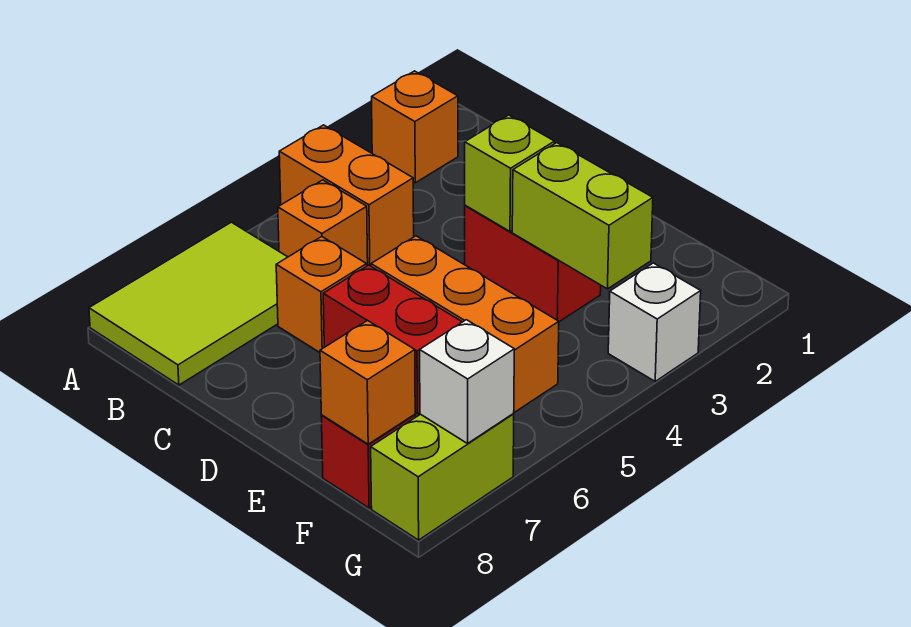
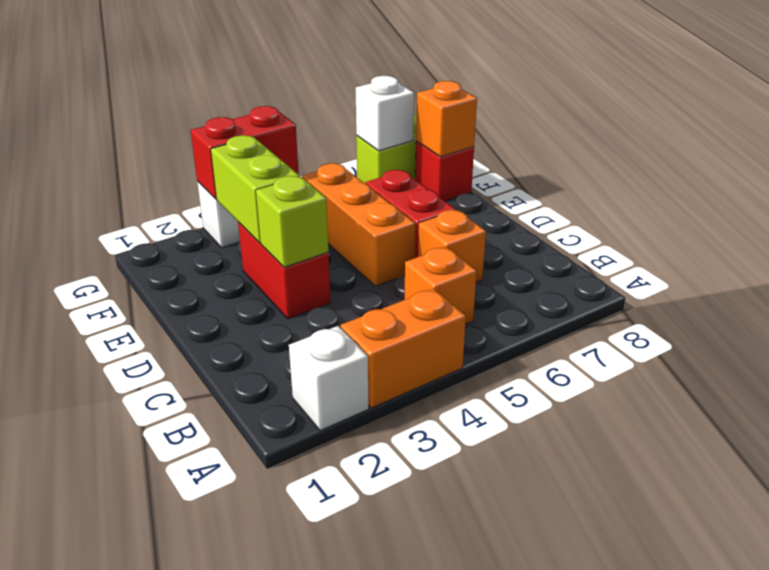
orange 1x1 brick [372,71,458,183] -> white 1x1 brick [289,326,369,431]
orange 1x2 brick [279,125,414,266] -> orange 1x2 brick turned to [341,289,466,408]
lime 2x3 tile [89,222,287,385] -> none
none -> red 1x2 brick [191,106,299,199]

